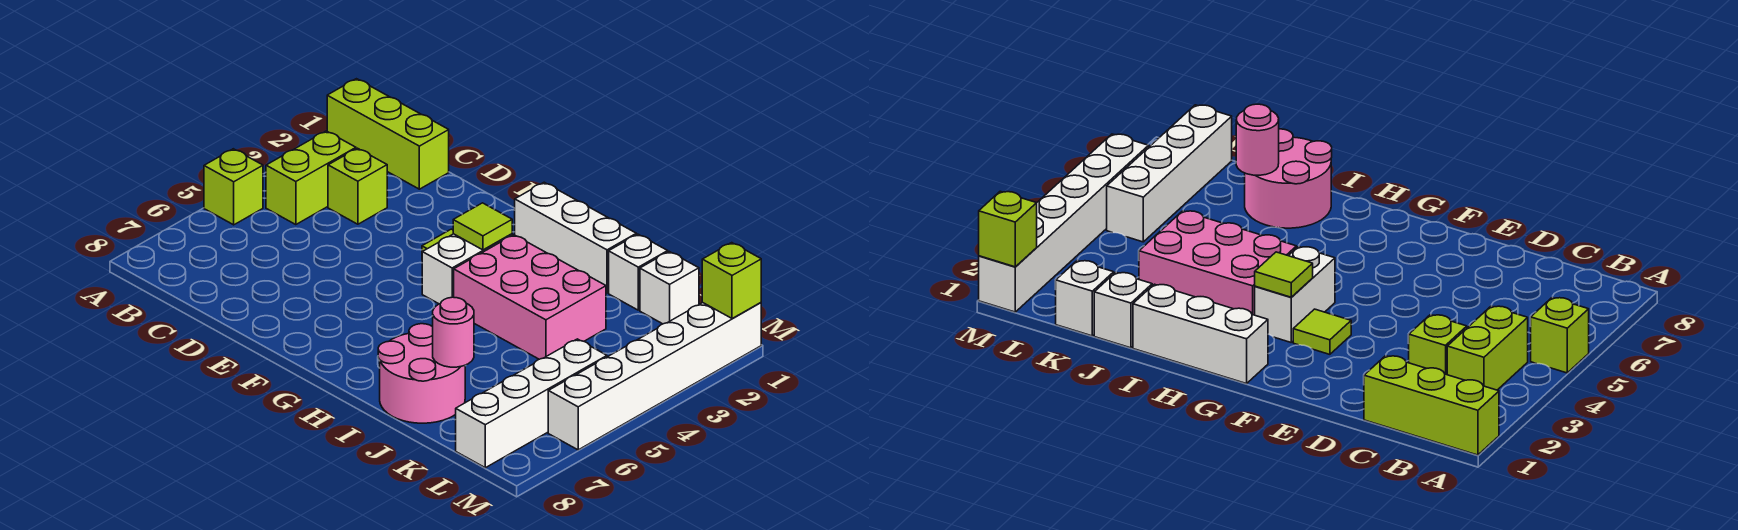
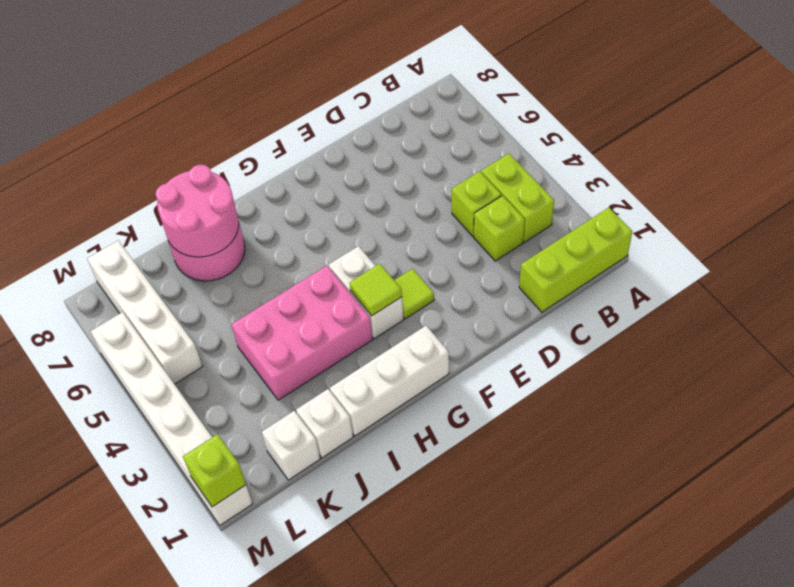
lime 1x1 brick [204,149,263,225] -> lime 1x1 brick moved to [452,172,501,236]
pink 1x1 round brick [433,297,474,367] -> pink 2x2 round brick [155,165,239,257]

